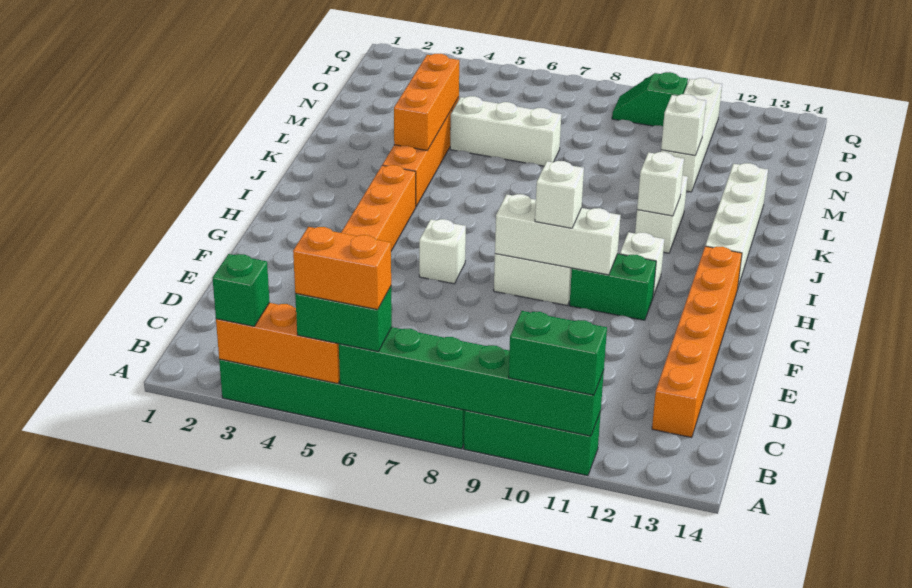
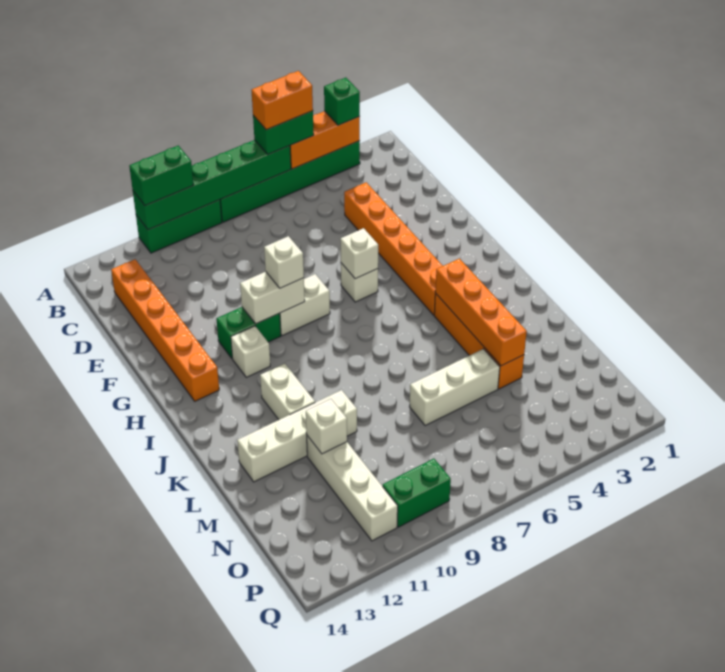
white 1x3 brick [495,194,620,275] -> white 1x2 brick [240,272,305,324]
white 1x4 brick [705,163,768,287] -> white 1x4 brick turned to [237,390,357,482]
white 1x1 brick [637,152,684,216] -> white 1x1 brick moved to [340,228,378,279]
orange 1x3 brick [394,54,459,150] -> orange 1x4 brick [435,259,527,366]
green 1x2 slope [612,72,688,126] -> green 1x2 brick [383,459,451,527]

